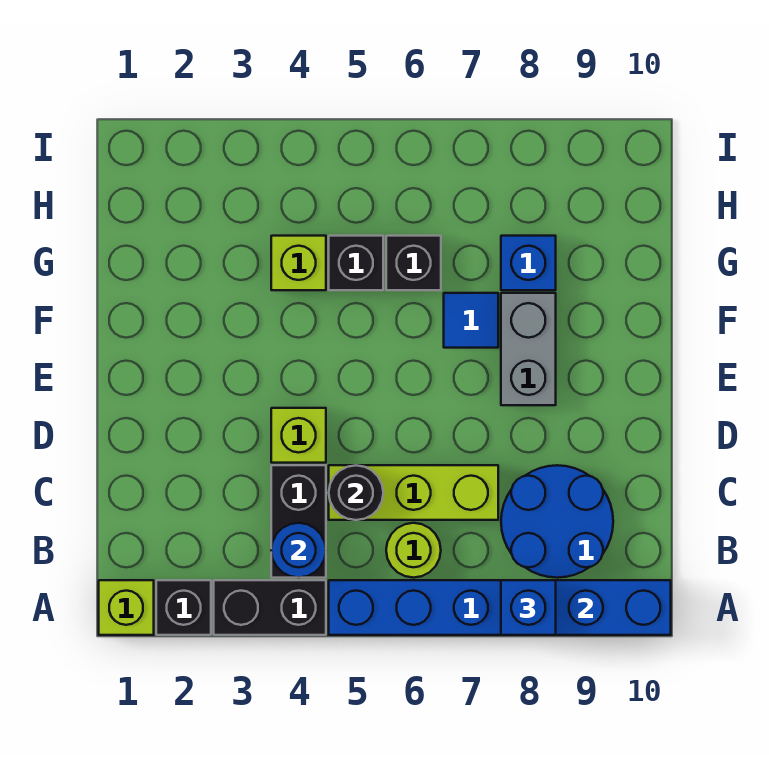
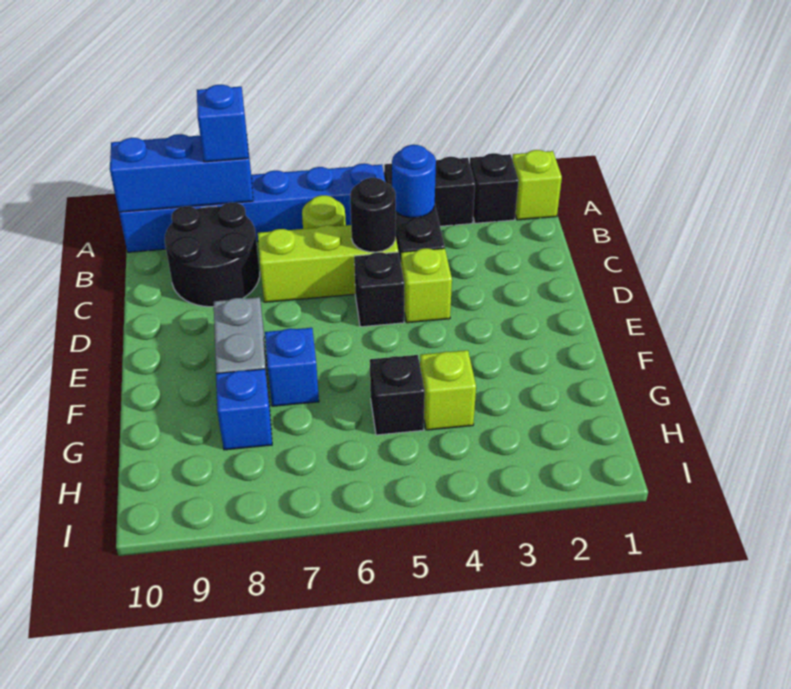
blue 2x2 round brick [501,465,613,578] -> black 2x2 round brick [165,203,260,307]
blue 1x1 tile [444,293,498,348] -> blue 1x1 brick [265,328,319,406]
black 1x1 brick [386,236,441,290] -> black 1x1 brick moved to [354,252,404,327]

